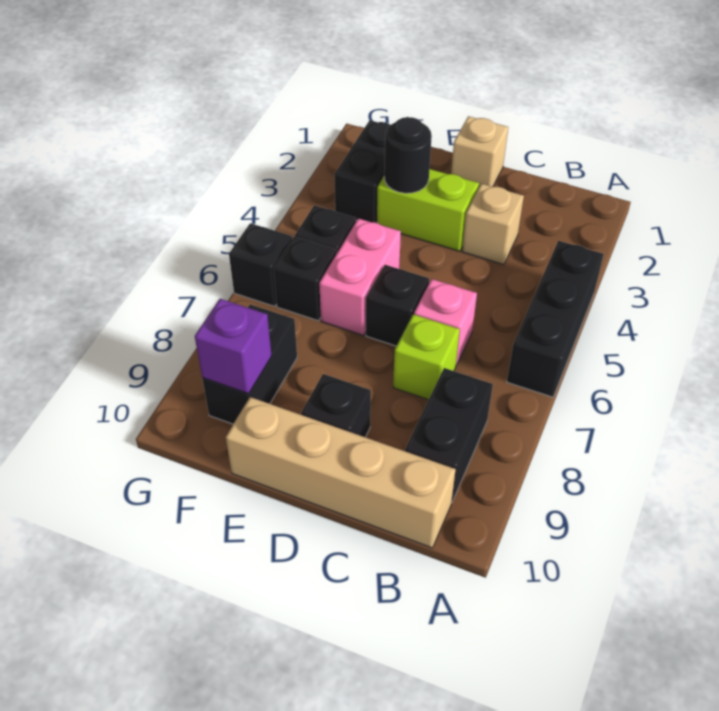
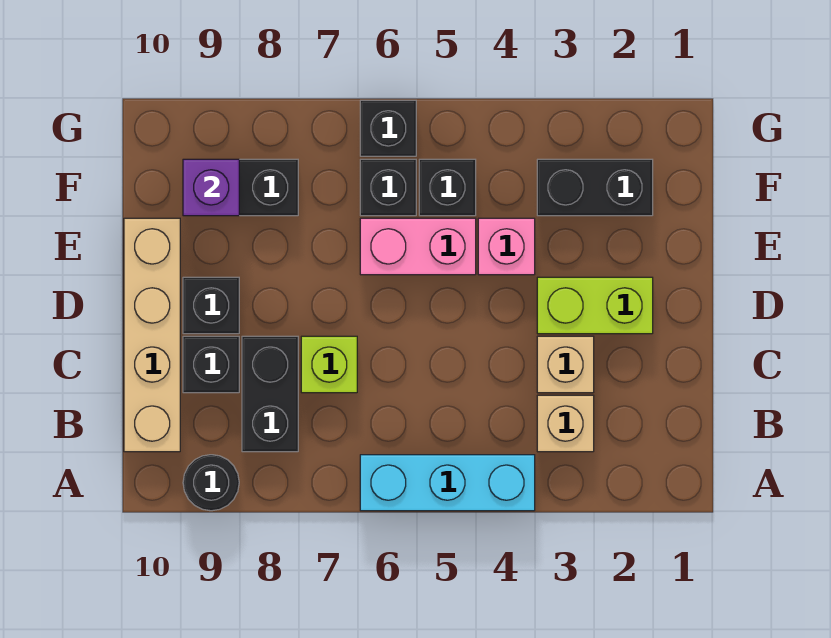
black 1x3 brick [507,241,604,397] -> cyan 1x3 brick [360,455,535,511]
black 1x2 brick [405,368,493,501] -> black 1x2 brick turned to [242,336,298,452]
pink 1x1 brick [414,279,477,365] -> pink 1x1 brick moved to [478,218,535,275]
tan 1x1 brick [451,116,508,187] -> tan 1x1 brick moved to [537,395,594,452]
lime 1x2 brick [377,169,479,251] -> lime 1x2 brick turned to [537,277,653,334]
black 1x1 brick [366,265,429,346] -> black 1x1 brick moved to [183,336,239,393]
black 1x1 round brick [384,117,432,193] -> black 1x1 round brick moved to [183,455,239,511]

